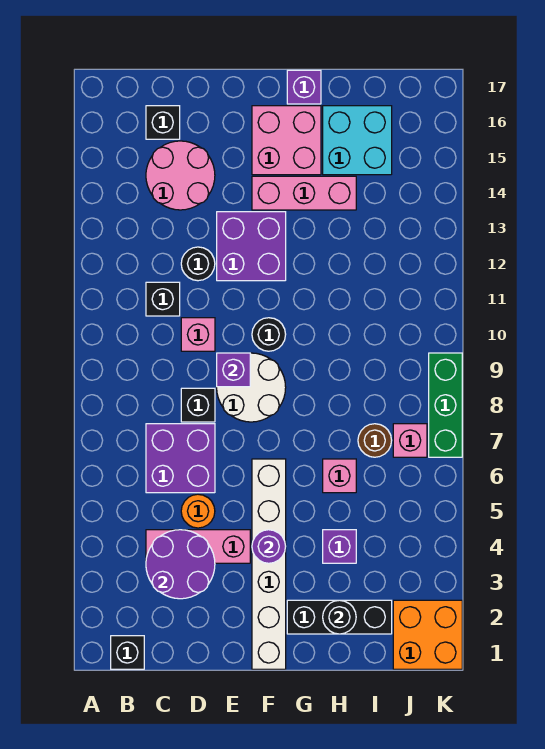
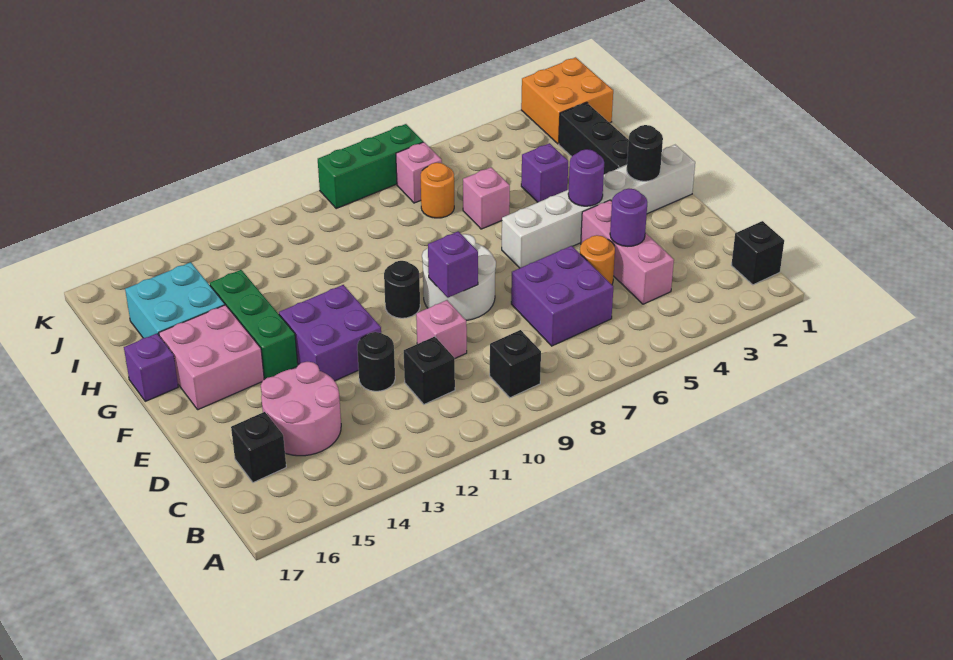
purple 2x2 round brick [146,530,215,599] -> purple 1x1 round brick [610,189,647,246]
black 1x1 brick [181,388,215,422] -> black 1x1 brick moved to [490,330,541,398]
pink 1x3 brick [252,176,356,210] -> green 1x3 brick [210,270,298,379]
black 1x1 round brick [323,600,356,634] -> black 1x1 round brick moved to [627,125,663,181]
brown 1x1 round brick [358,424,392,457] -> orange 1x1 round brick [421,163,454,218]

